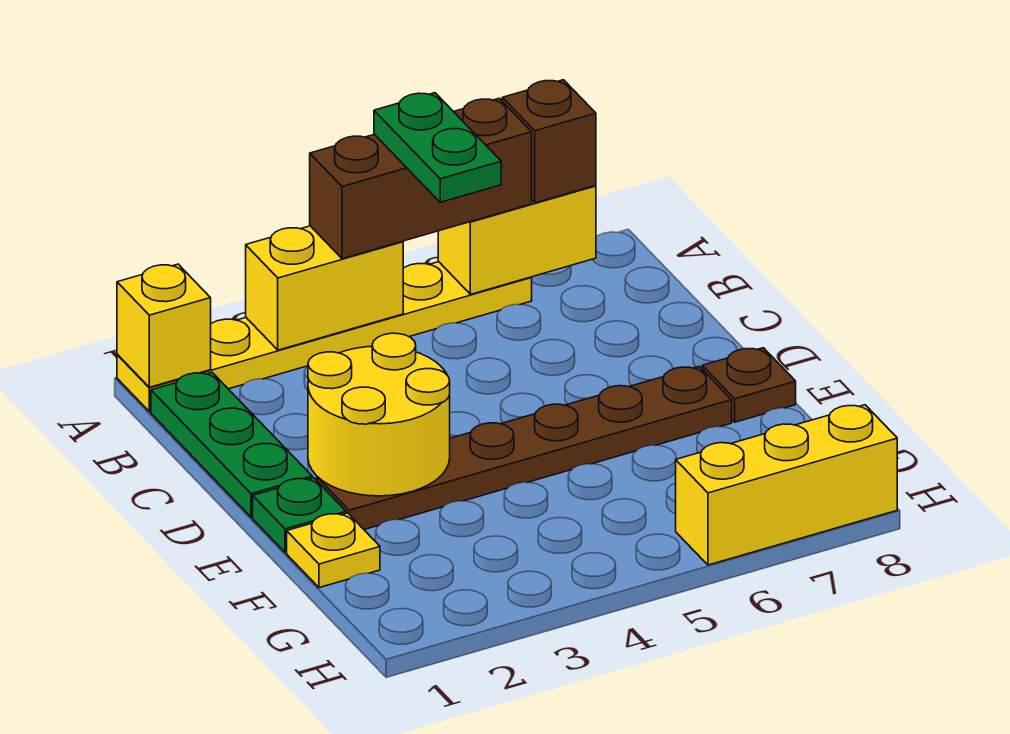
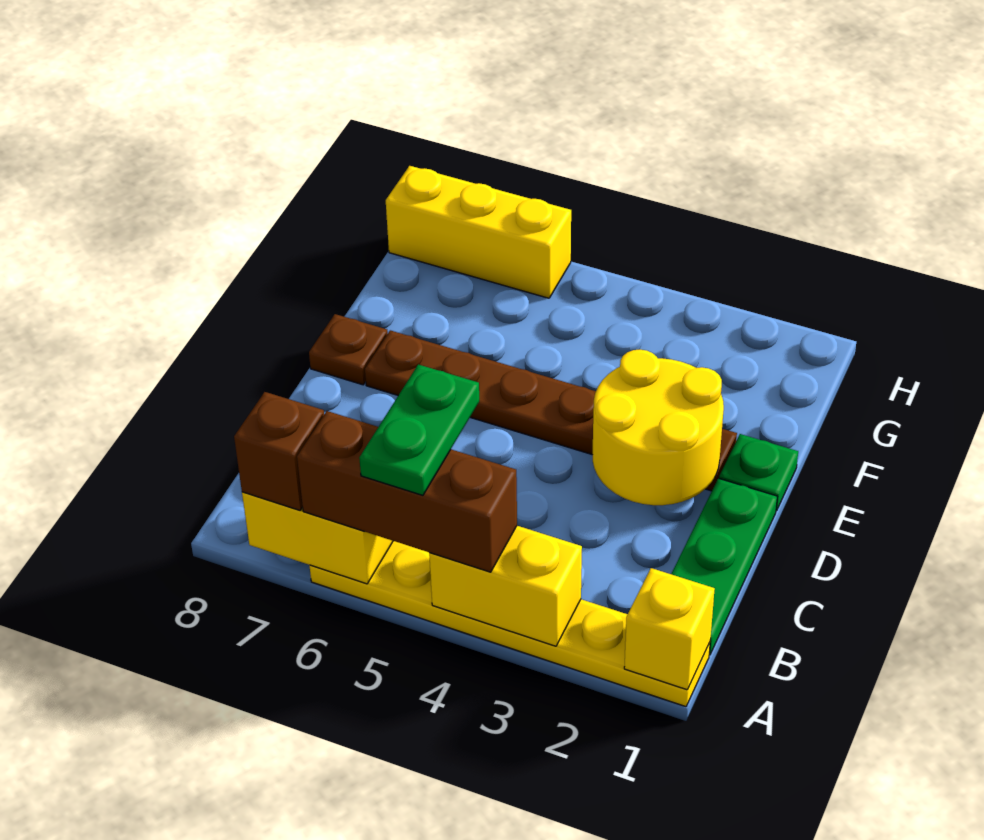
yellow 1x1 plate [287,513,380,588] -> none

